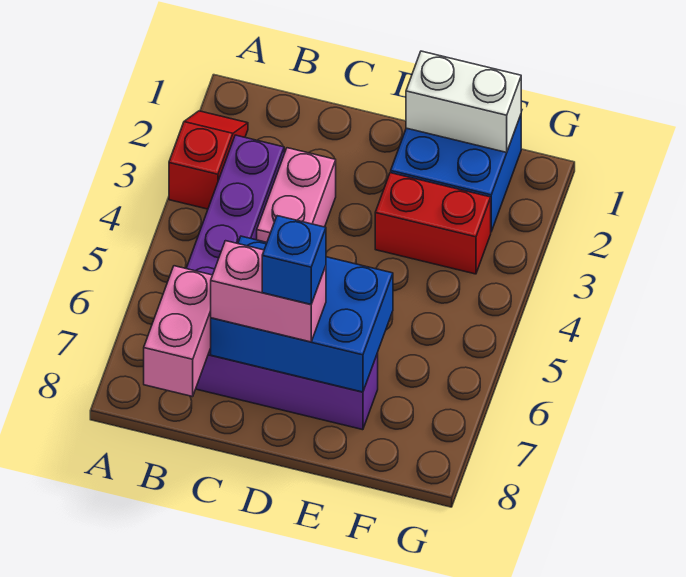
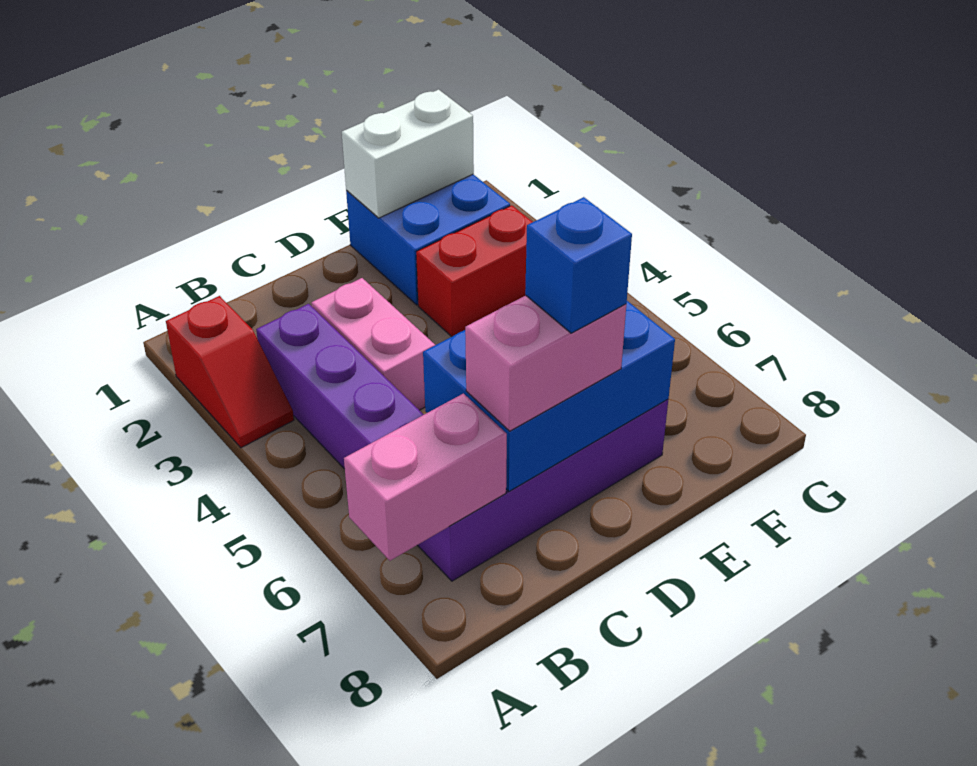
red 1x2 slope [169,111,248,209] -> red 1x2 slope turned to [166,296,294,448]
pink 1x2 brick [144,266,212,397] -> pink 1x2 brick turned to [344,394,507,561]

